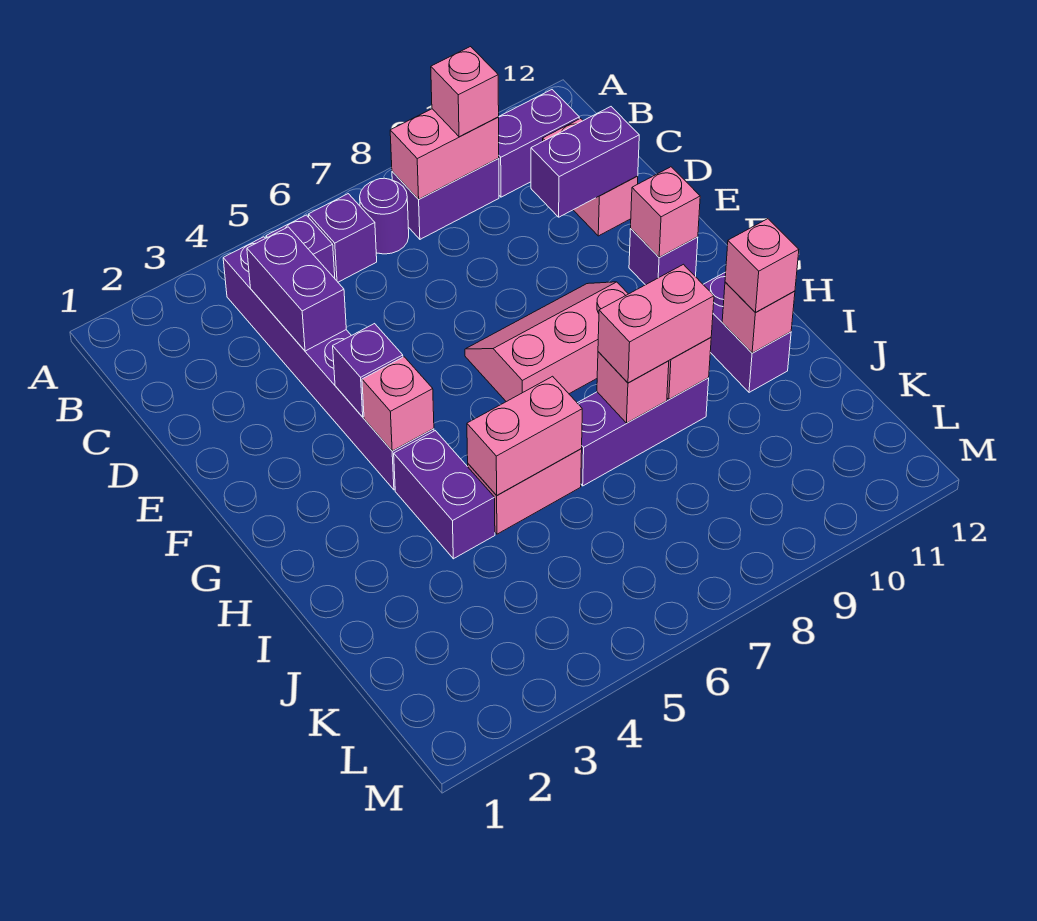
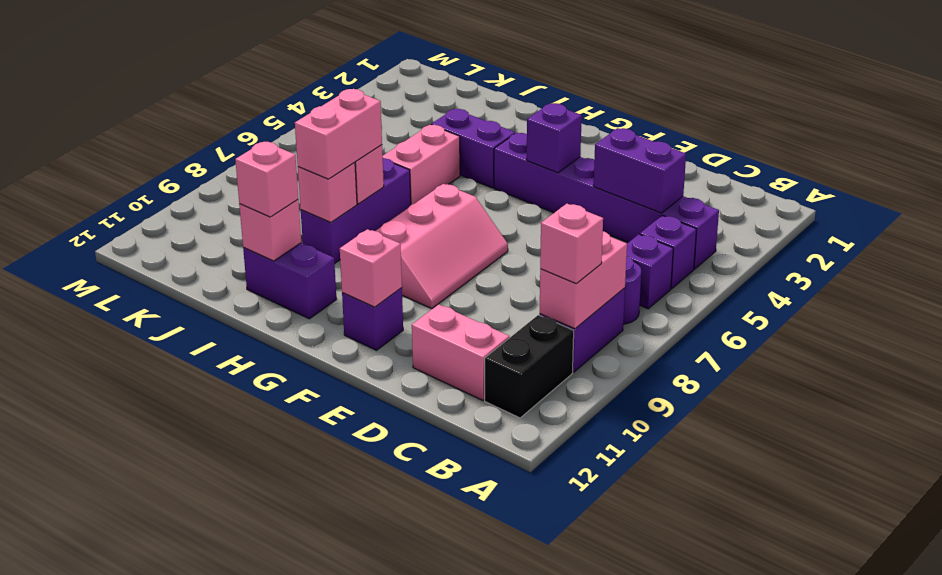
purple 1x2 brick [499,90,579,197] -> black 1x2 brick [485,315,574,418]
purple 1x2 brick [531,107,639,217] -> none
pink 1x1 brick [362,357,434,451] -> none
pink 1x2 brick [467,376,582,495] -> none

